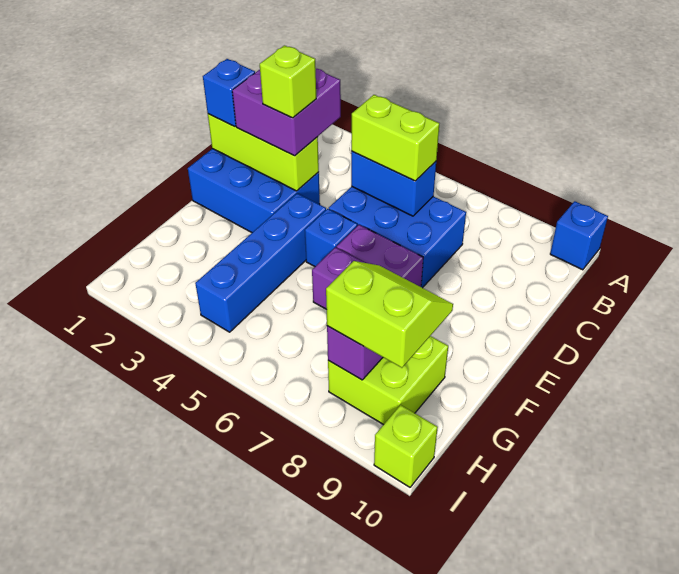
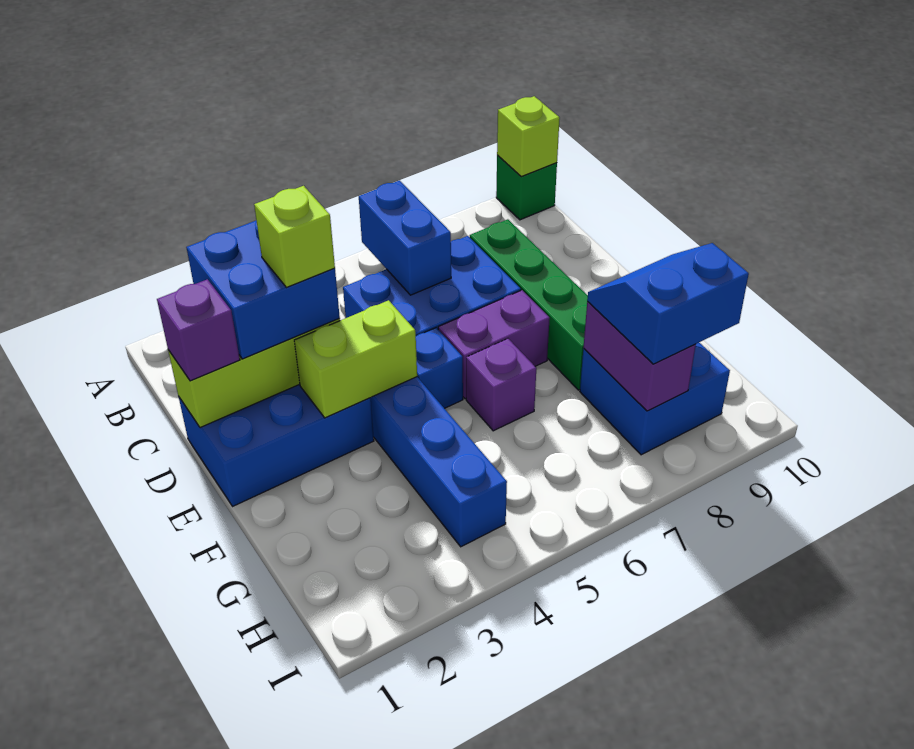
blue 1x1 brick [550,201,608,270] -> green 1x1 brick [496,155,557,220]
purple 2x2 brick [232,69,341,156] -> blue 2x2 brick [186,221,340,359]
blue 1x2 brick [351,152,436,216] -> blue 1x2 brick turned to [359,181,451,295]
lime 1x2 brick [351,95,439,181] -> lime 1x2 brick moved to [294,300,417,418]
none -> green 1x4 brick [470,219,588,390]
blue 1x1 brick [203,59,255,126] -> purple 1x1 brick [157,279,240,381]
lime 2x2 brick [328,336,448,425] -> blue 2x2 brick [580,343,730,455]
lime 2x2 slope [326,261,453,368] -> blue 2x2 slope [587,243,749,364]
lime 1x1 brick [374,405,438,487] -> lime 1x1 brick moved to [497,96,560,177]

